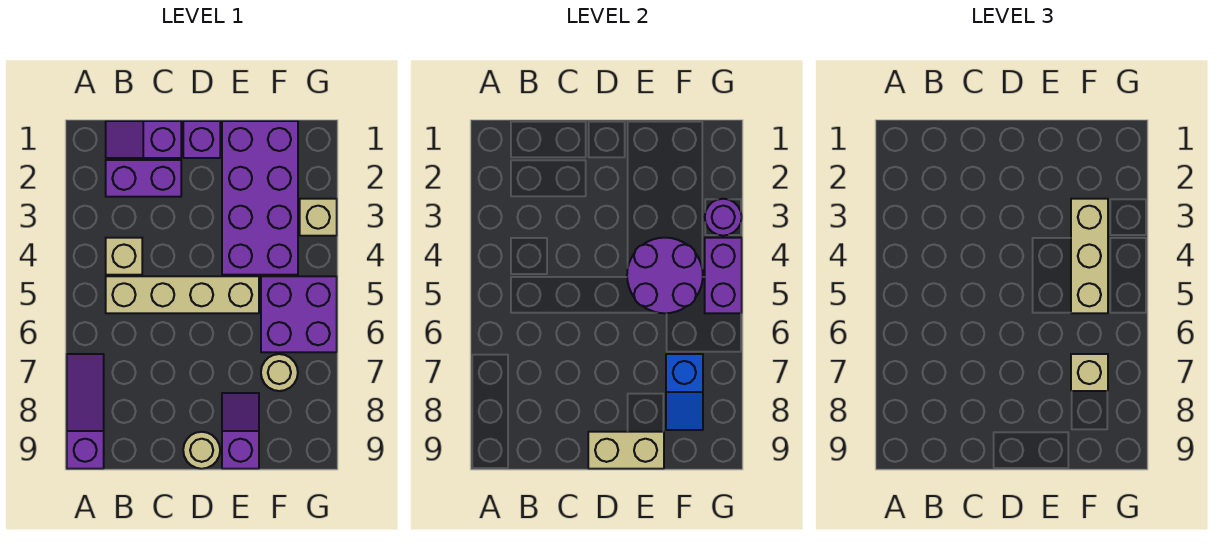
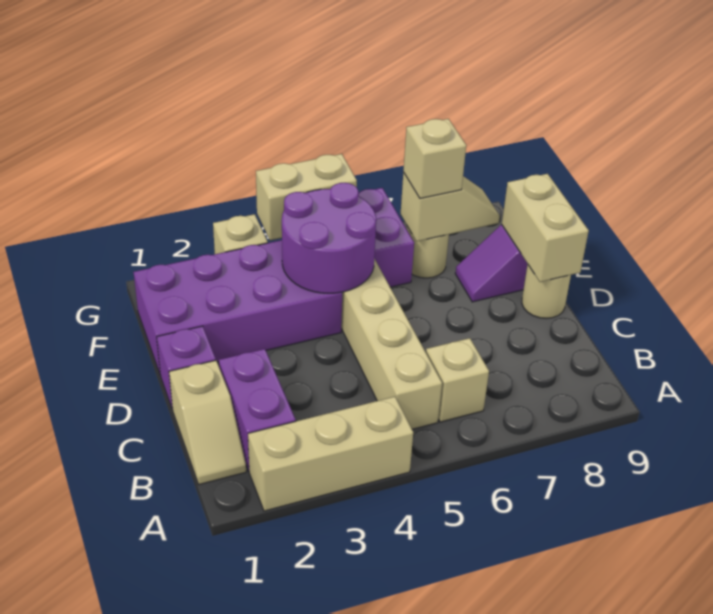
purple 1x3 slope [67,354,104,469] -> none
purple 1x2 slope [106,121,181,158] -> tan 1x2 slope [169,360,246,484]
tan 1x1 brick [106,238,142,275] -> tan 1x1 brick moved to [426,338,489,422]
tan 1x3 brick [1071,199,1108,313] -> tan 1x3 brick moved to [248,397,413,511]
blue 1x2 slope [666,354,703,430] -> tan 1x2 slope [401,172,500,241]
purple 1x1 round brick [705,199,742,236] -> none
purple 1x2 brick [705,238,742,313] -> tan 1x2 brick [256,154,357,241]

